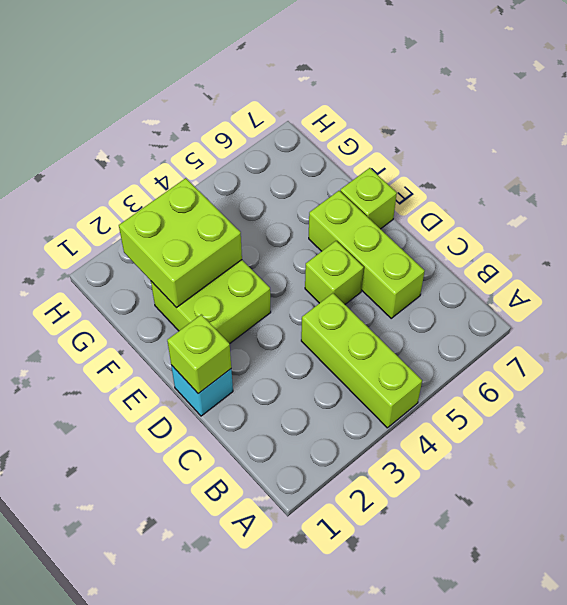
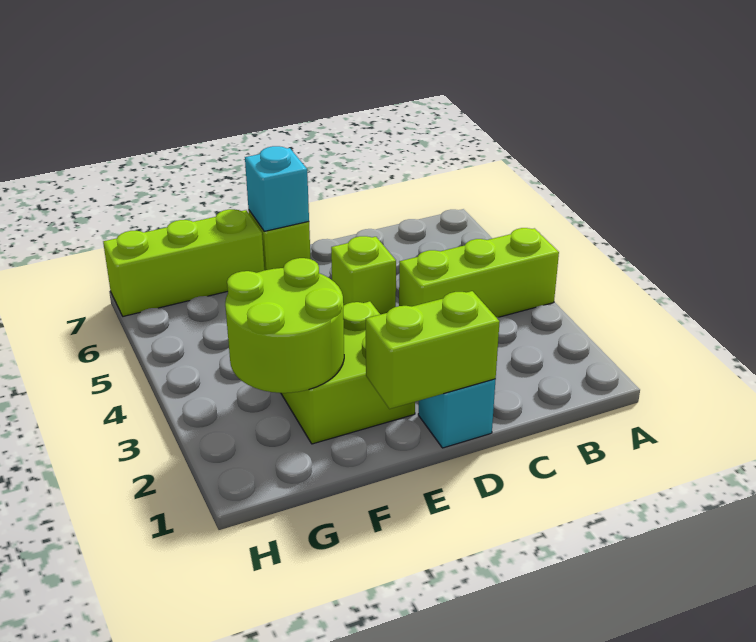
lime 1x3 brick [309,191,425,318] -> lime 1x3 brick moved to [103,209,264,316]
lime 1x1 brick [167,315,231,394] -> lime 1x2 brick [366,291,500,409]
none -> cyan 1x1 brick [245,146,309,231]
lime 2x2 brick [119,178,242,308] -> lime 2x2 round brick [225,258,344,393]

